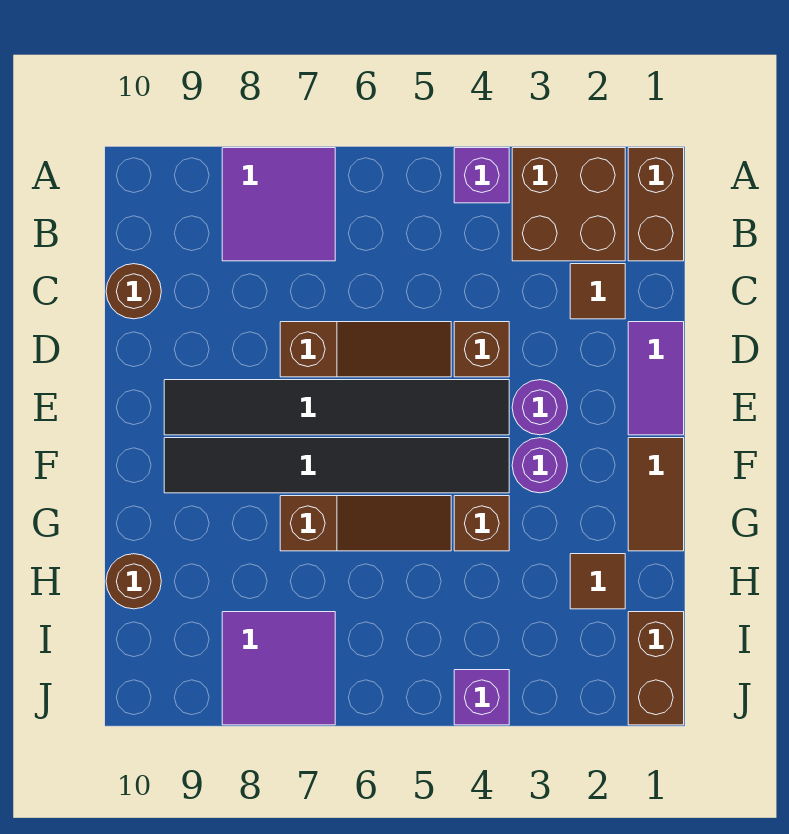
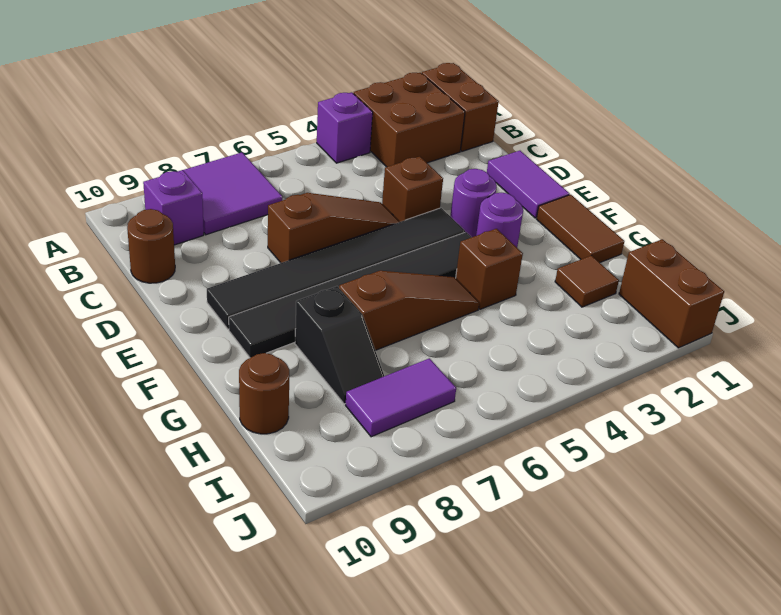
brown 1x1 tile [570,264,625,319] -> none
none -> black 1x2 slope [295,286,384,404]
purple 2x2 tile [222,612,335,725] -> purple 1x2 tile [345,358,456,437]
purple 1x1 brick [454,670,509,725] -> purple 1x1 brick moved to [143,170,204,245]

